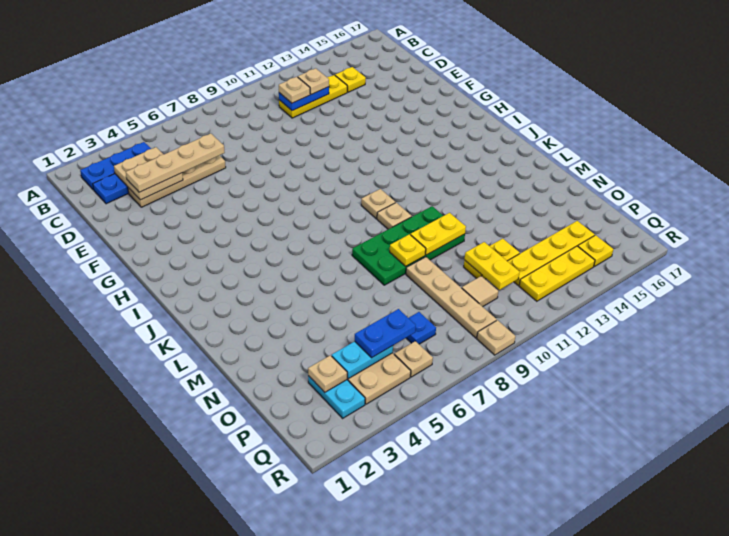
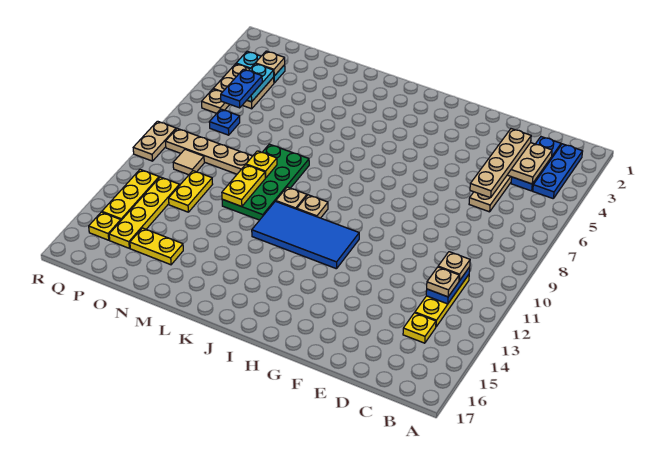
none -> blue 2x4 tile [252,201,359,269]
yellow 1x2 plate [464,242,520,290] -> yellow 1x2 plate moved to [130,228,183,265]
tan 1x1 plate [477,320,516,355] -> tan 1x2 plate [133,121,176,161]

